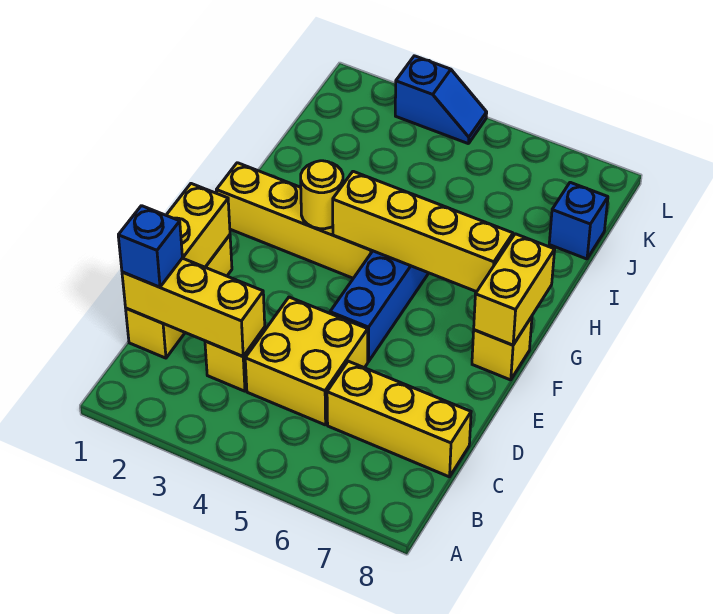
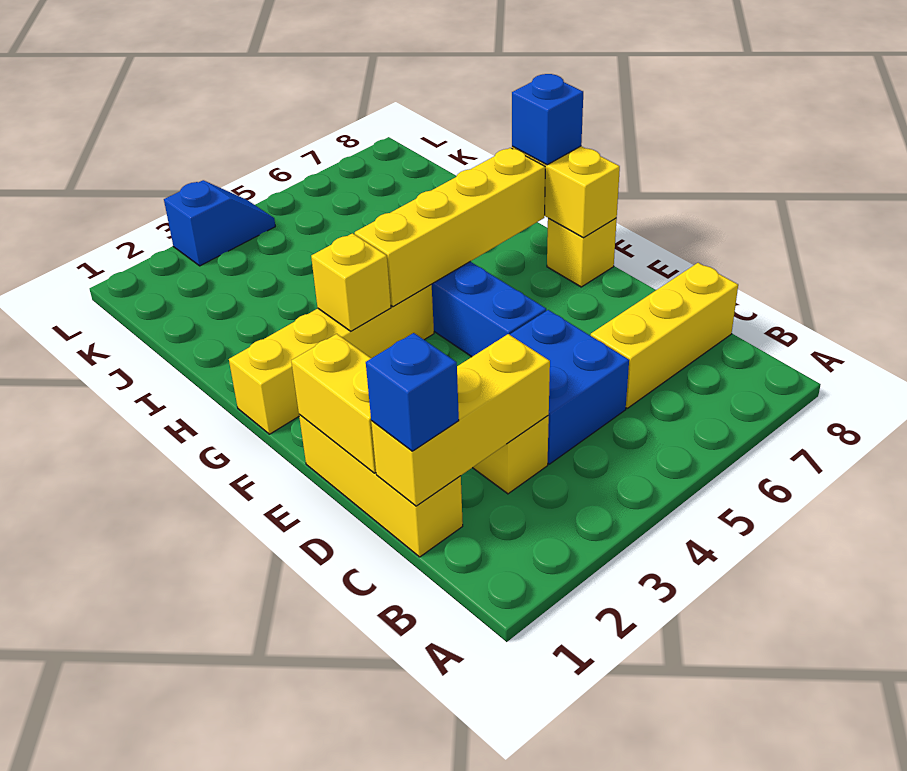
yellow 2x2 brick [245,297,368,425] -> blue 2x2 brick [509,310,629,464]
yellow 1x1 round brick [301,161,343,229] -> yellow 1x1 brick [311,233,391,331]
blue 1x1 brick [549,182,608,259] -> blue 1x1 brick moved to [512,74,583,165]

